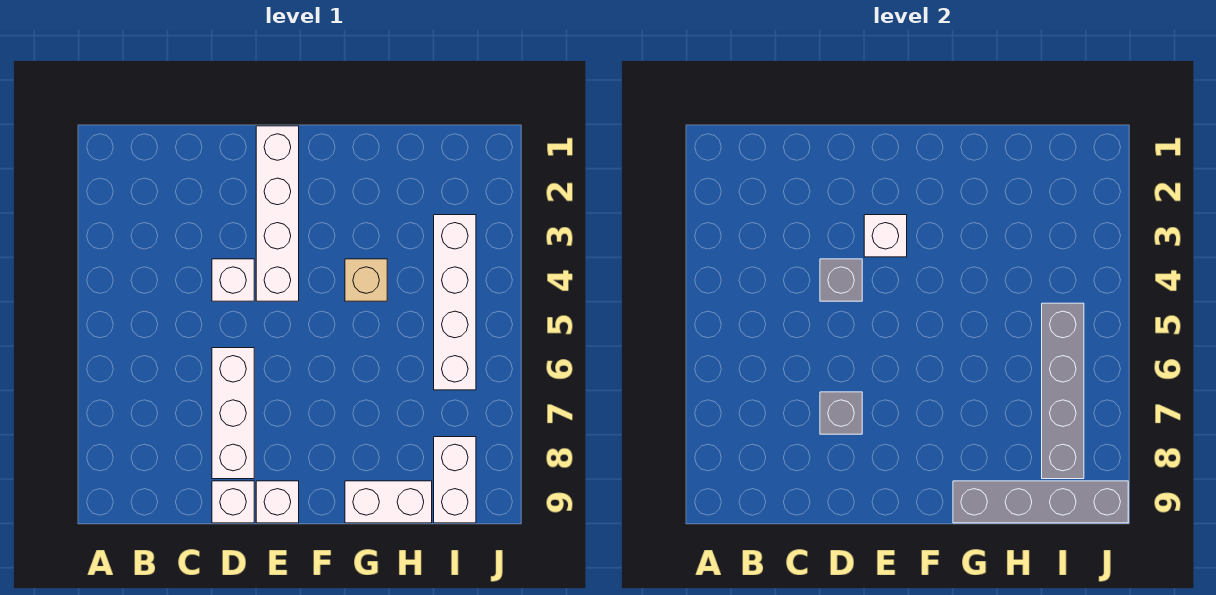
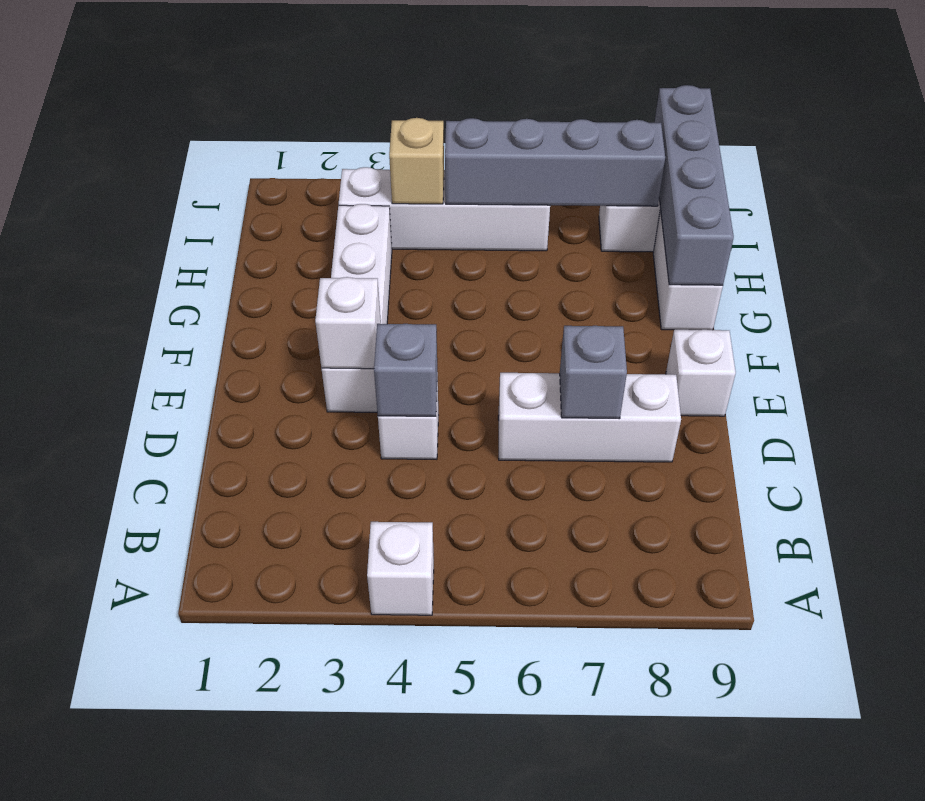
white 1x1 brick [212,481,254,523] -> white 1x1 brick moved to [367,522,434,615]
white 1x4 brick [256,126,299,301] -> white 1x4 brick turned to [322,204,392,412]
tan 1x1 brick [345,259,387,301] -> tan 1x1 brick moved to [389,118,444,204]

